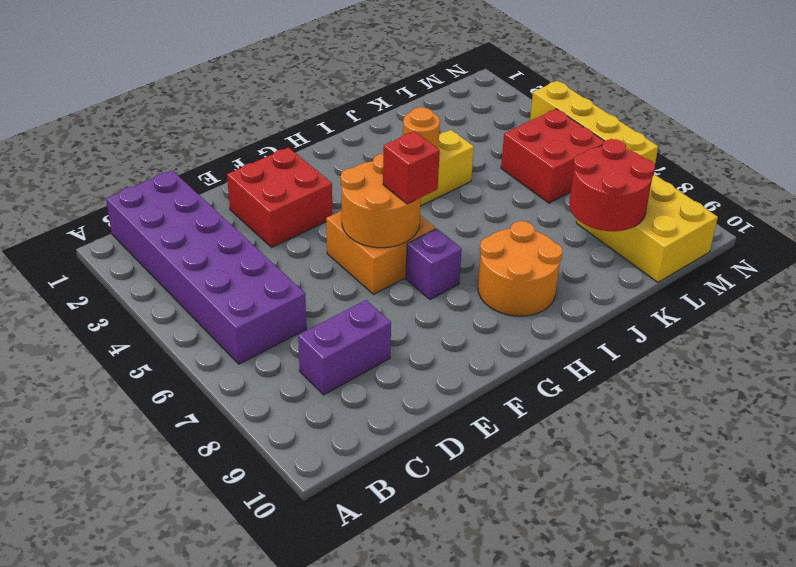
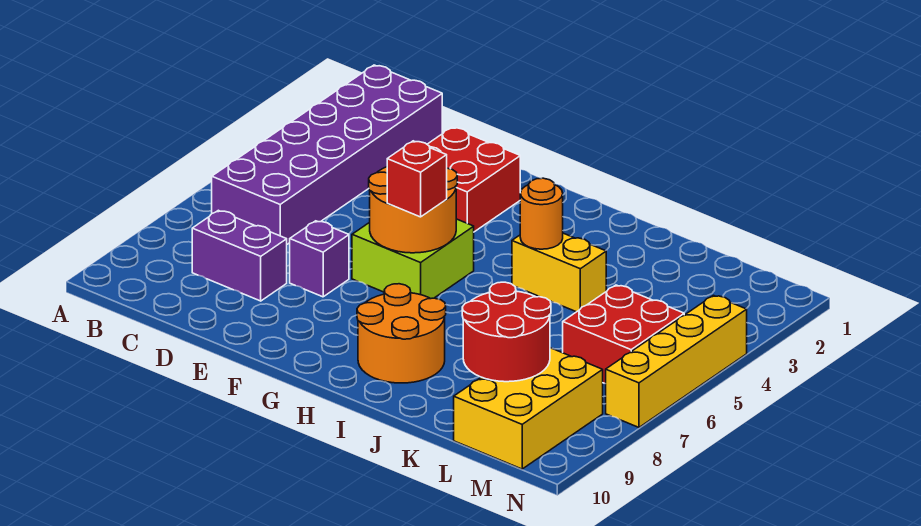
orange 2x2 brick [326,211,436,294] -> lime 2x2 brick [352,219,474,299]
purple 1x1 brick [406,229,462,300] -> purple 1x1 brick moved to [290,221,349,297]

